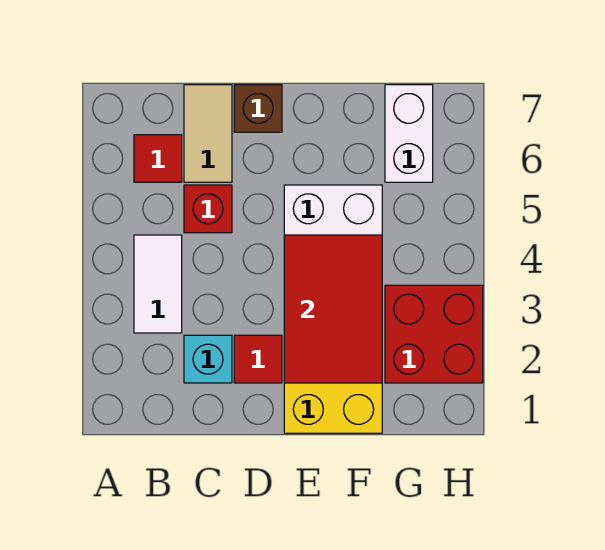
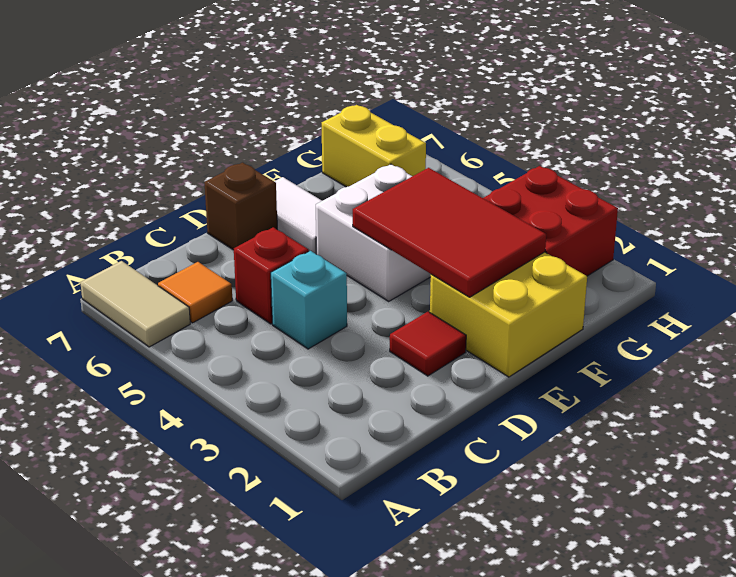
white 1x2 tile [134,235,182,333] -> white 1x2 tile moved to [274,177,322,254]
red 1x1 tile [134,135,182,182] -> orange 1x1 tile [158,262,233,323]
cyan 1x1 brick [184,335,232,383] -> cyan 1x1 brick moved to [271,251,347,349]
tan 1x2 tile [184,85,232,182] -> tan 1x2 tile moved to [80,261,190,347]
white 1x2 brick [385,85,433,182] -> yellow 1x2 brick [322,105,426,187]

